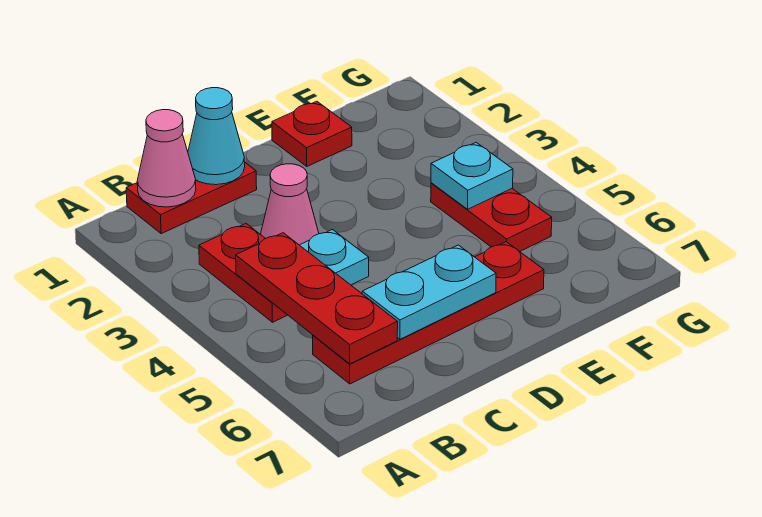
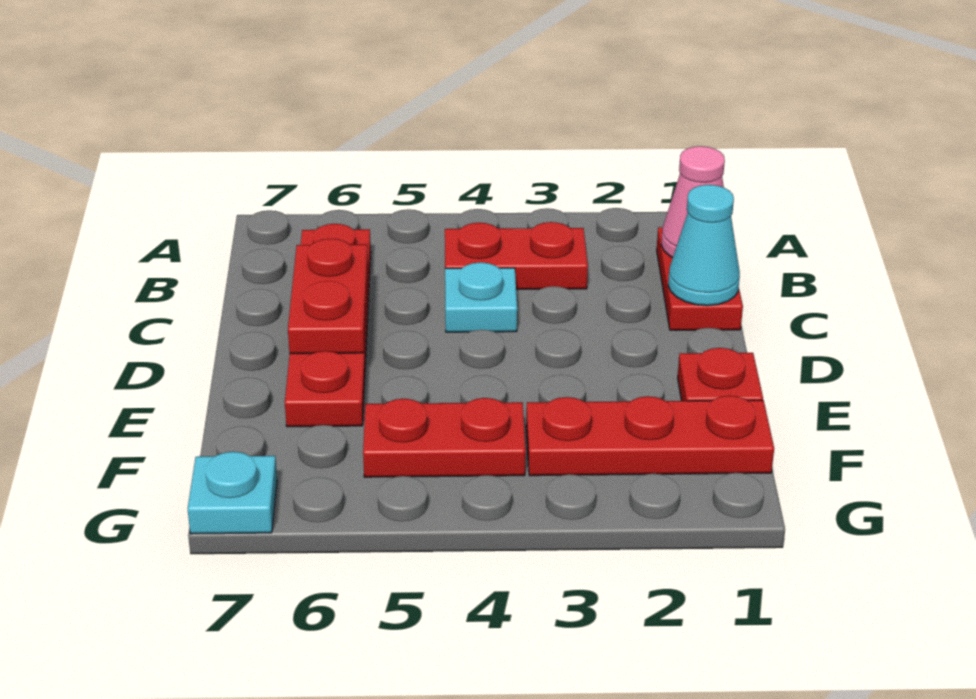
red 1x3 plate [236,233,398,364] -> red 1x3 plate moved to [526,396,774,476]
pink 1x1 cone [260,164,319,245] -> none
cyan 1x2 plate [362,245,496,339] -> red 1x2 plate [288,239,368,354]
cyan 1x1 plate [431,142,513,209] -> cyan 1x1 plate moved to [188,452,277,534]

